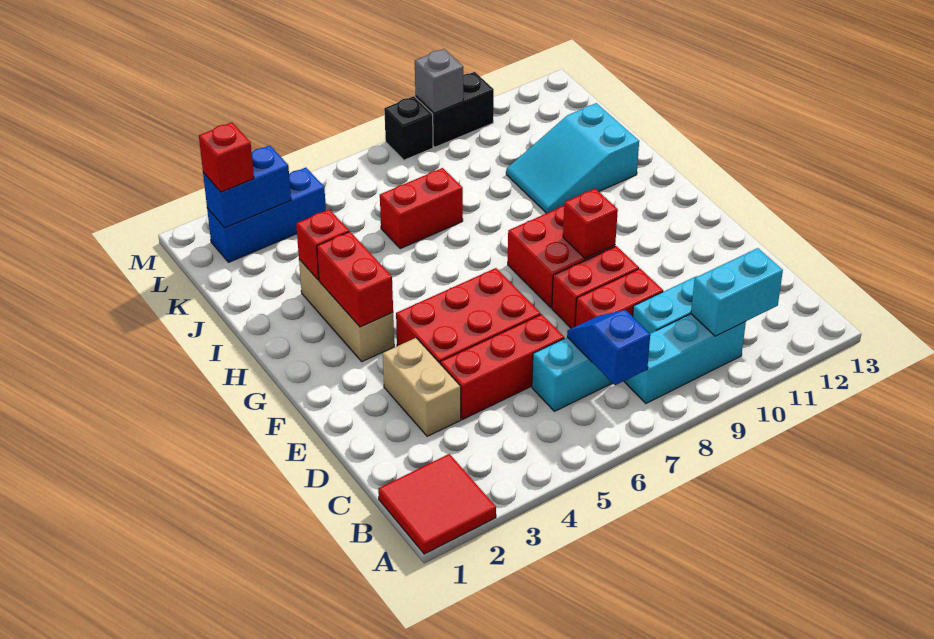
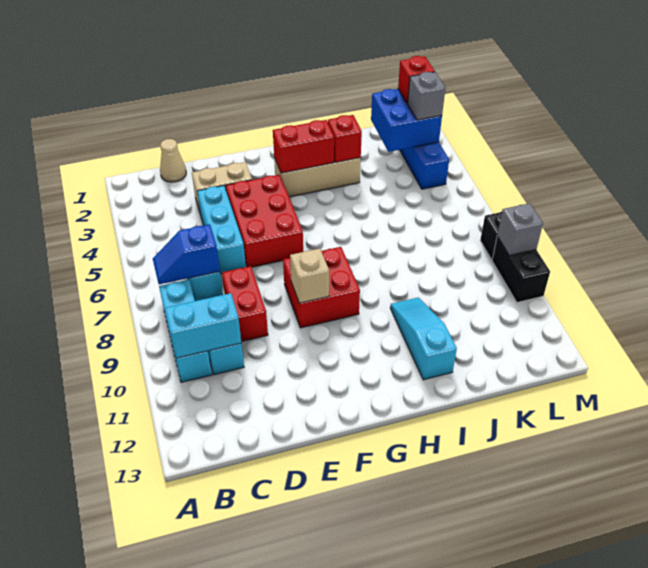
red 2x2 tile [378,454,496,554] -> none
blue 1x2 slope [567,310,650,385] -> blue 1x2 slope turned to [153,224,220,284]
cyan 1x2 brick [691,248,783,336] -> cyan 1x2 brick turned to [165,293,241,358]
none -> tan 1x1 cone [160,139,186,182]
red 1x3 brick [440,314,564,419] -> cyan 1x3 brick [197,186,246,274]
red 1x2 brick [552,246,639,329] -> none
red 1x1 brick [563,189,618,258] -> tan 1x1 brick [290,248,329,303]
cyan 2x3 slope [506,103,639,213] -> cyan 1x3 slope [390,297,457,380]
red 1x2 brick [380,168,463,249] -> none
blue 1x2 brick [203,145,291,228] -> blue 2x2 brick [371,89,442,152]
none -> grey 1x1 brick [408,72,445,120]

